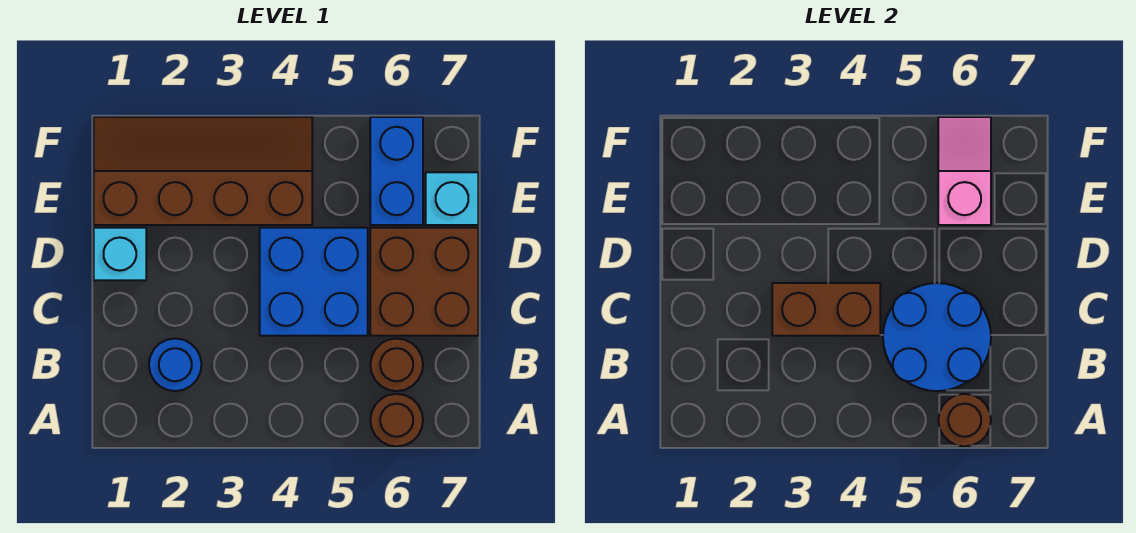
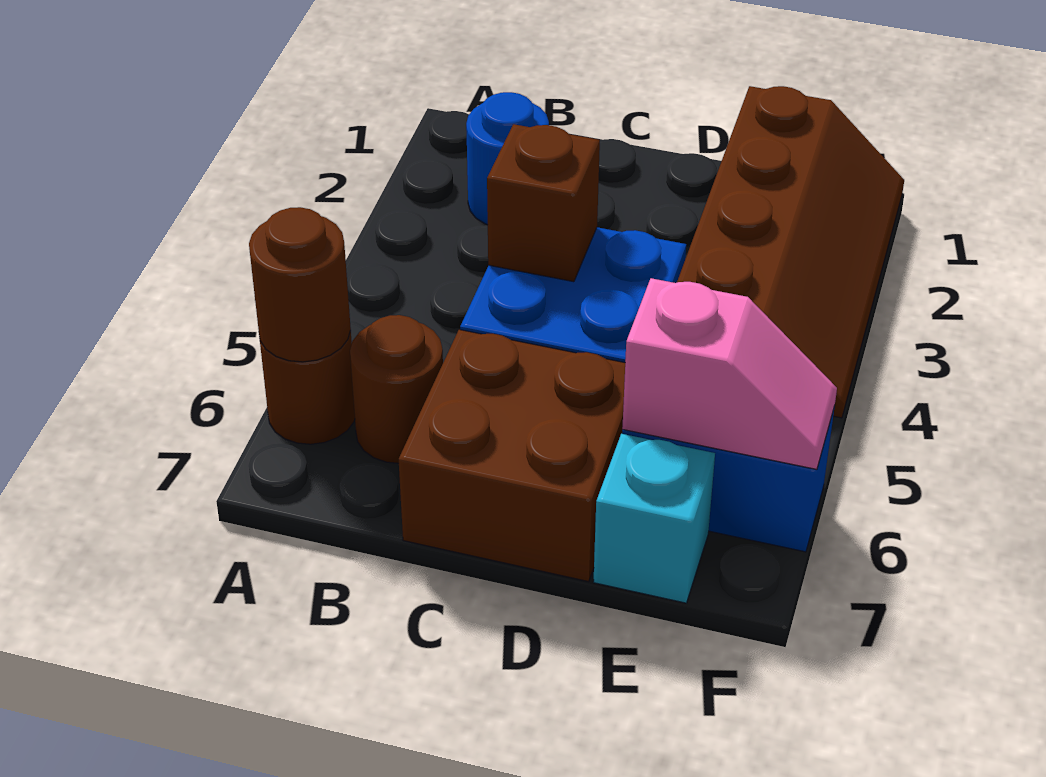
blue 2x2 round brick [883,283,991,391] -> none
brown 1x2 brick [772,283,880,336] -> brown 1x1 brick [487,124,600,282]
cyan 1x1 brick [94,228,146,280] -> none

